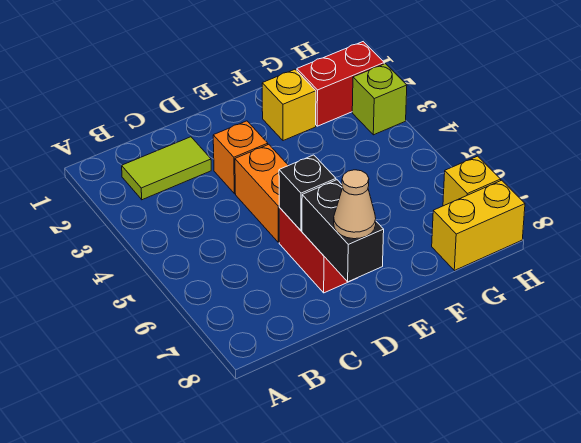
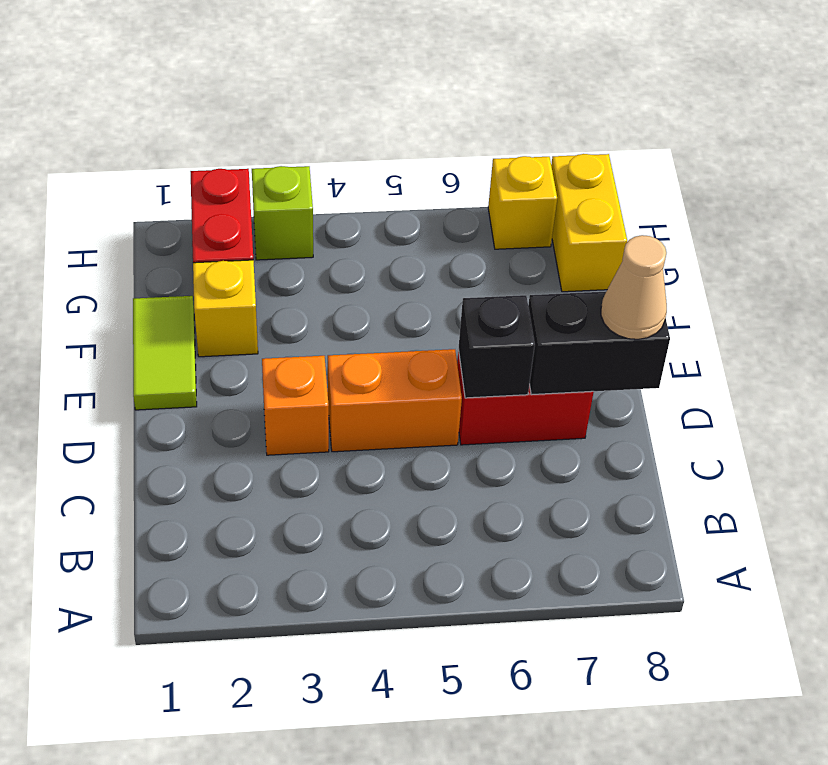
lime 1x2 tile [122,137,211,200] -> lime 1x2 tile moved to [133,296,197,410]

